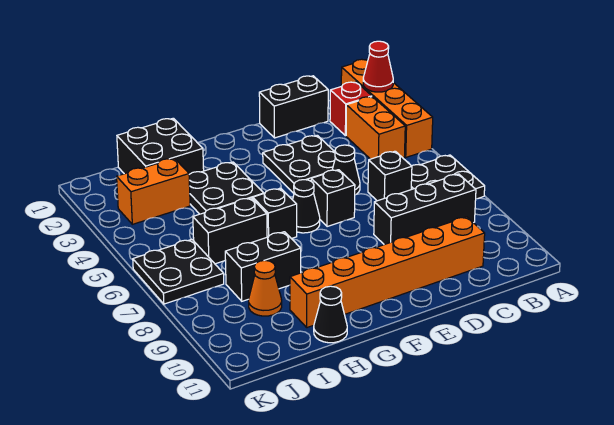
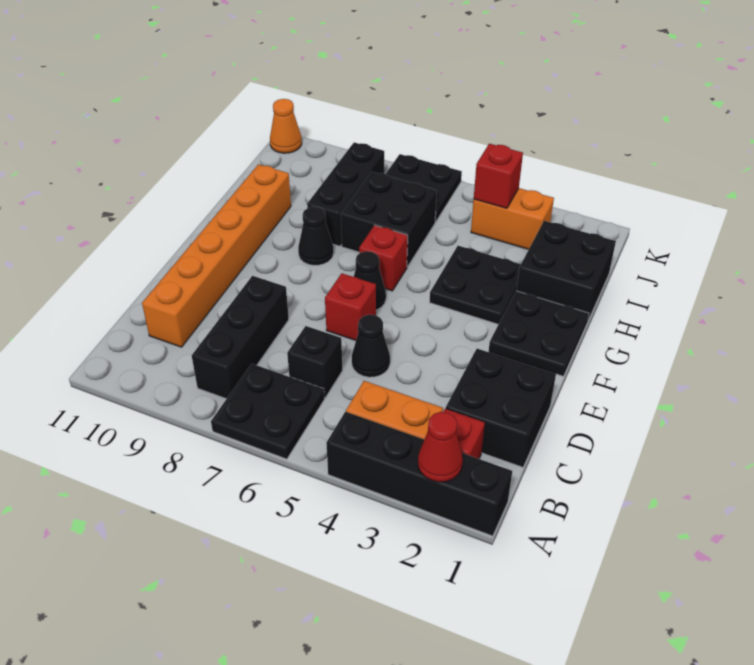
orange 1x4 brick [341,59,433,157] -> black 1x4 brick [326,412,512,536]
black 1x2 brick [259,76,328,138] -> black 2x2 brick [446,349,556,467]
black 2x2 plate [263,135,335,193] -> black 2x2 plate moved to [489,291,589,376]
black 1x1 brick [311,170,355,227] -> red 1x1 brick [325,273,376,340]
black 1x1 brick [253,188,297,239] -> red 1x1 brick [359,225,408,291]
black 1x2 brick [193,198,267,264] -> black 2x2 brick [341,172,437,267]
black 1x2 brick [225,232,301,301] -> black 1x3 brick [307,143,384,246]
black 1x1 cone [314,286,347,343] -> black 1x1 cone moved to [298,207,333,265]
orange 1x2 brick [117,158,190,224] -> orange 1x2 brick turned to [471,188,554,249]
orange 1x1 cone [249,260,282,316] -> orange 1x1 cone moved to [270,99,302,153]
none -> red 1x1 brick [474,144,523,208]

